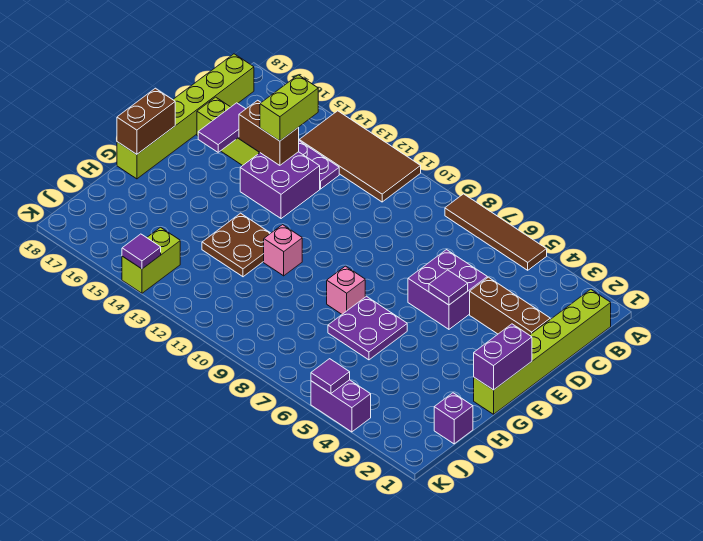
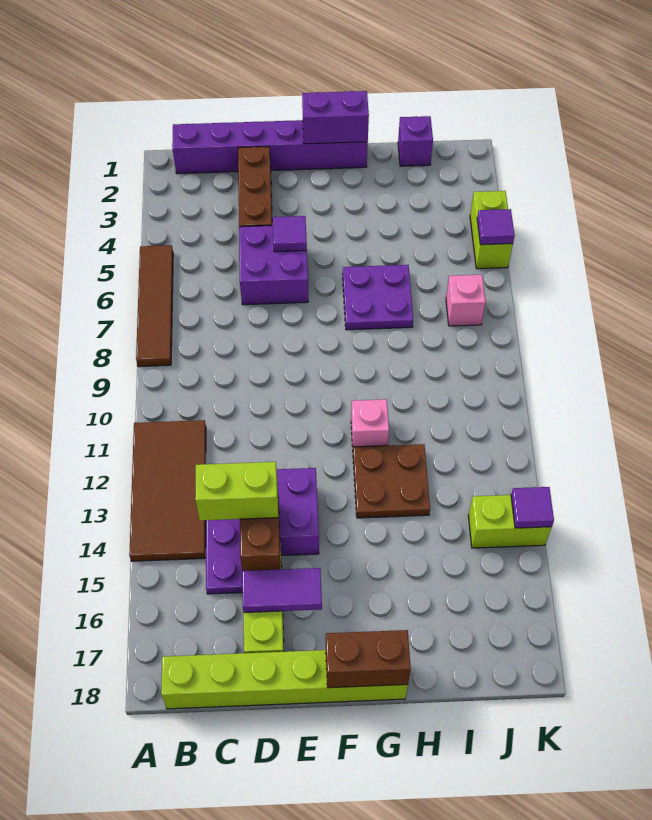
lime 1x6 brick [474,289,611,414] -> purple 1x6 brick [172,120,368,174]
pink 1x1 brick [327,266,365,314] -> pink 1x1 brick moved to [446,275,486,326]
purple 1x2 brick [311,380,371,432] -> lime 1x2 brick [470,191,513,269]

